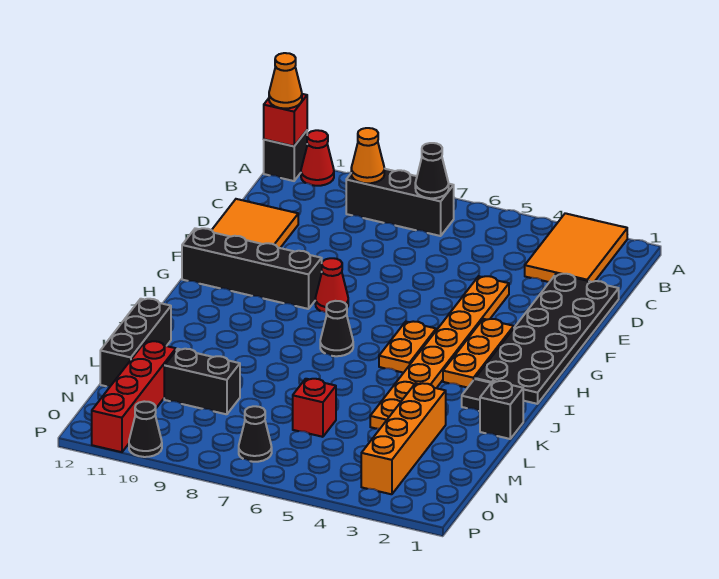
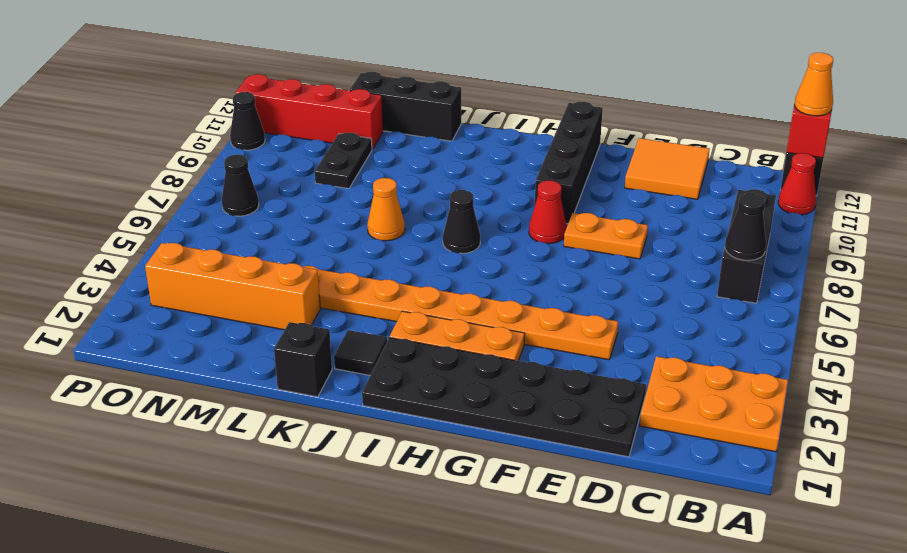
orange 2x3 tile [525,213,627,282] -> orange 2x3 plate [640,356,788,452]
orange 1x1 cone [351,128,384,183] -> orange 1x1 cone moved to [367,178,405,241]
orange 1x2 plate [379,321,436,373] -> orange 1x2 plate moved to [564,213,648,259]
red 1x1 brick [293,379,336,437] -> none
black 1x2 brick [164,349,240,414] -> black 1x2 plate [315,133,372,189]

